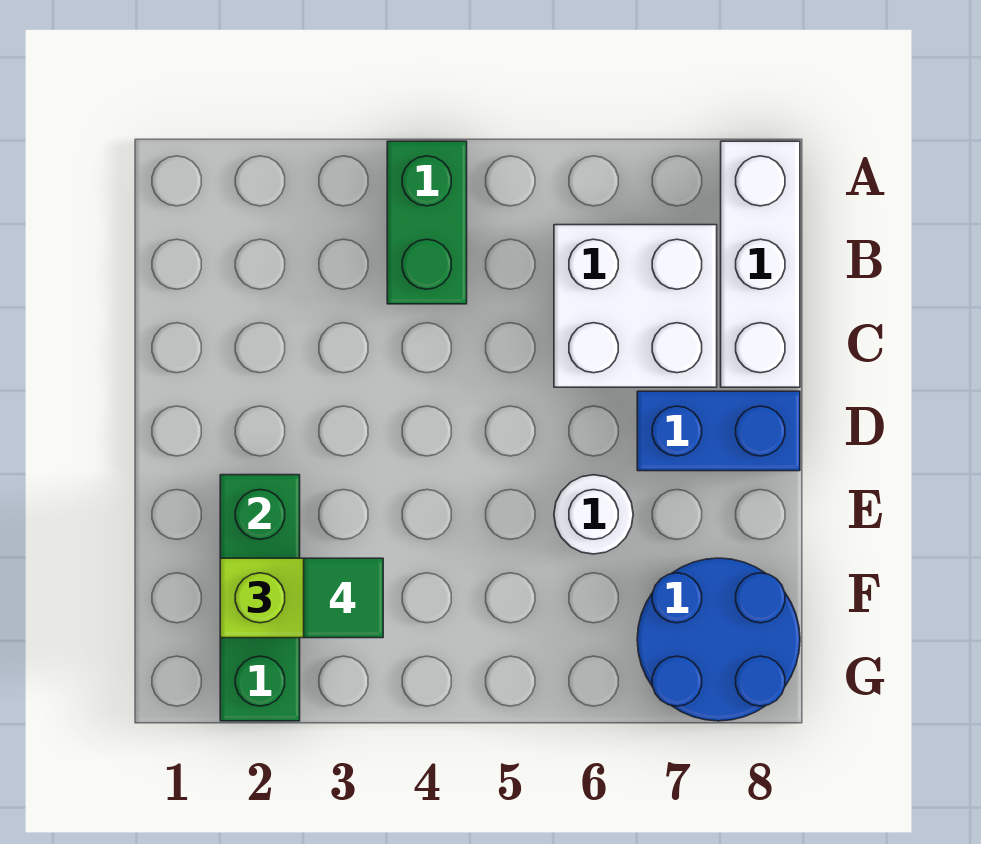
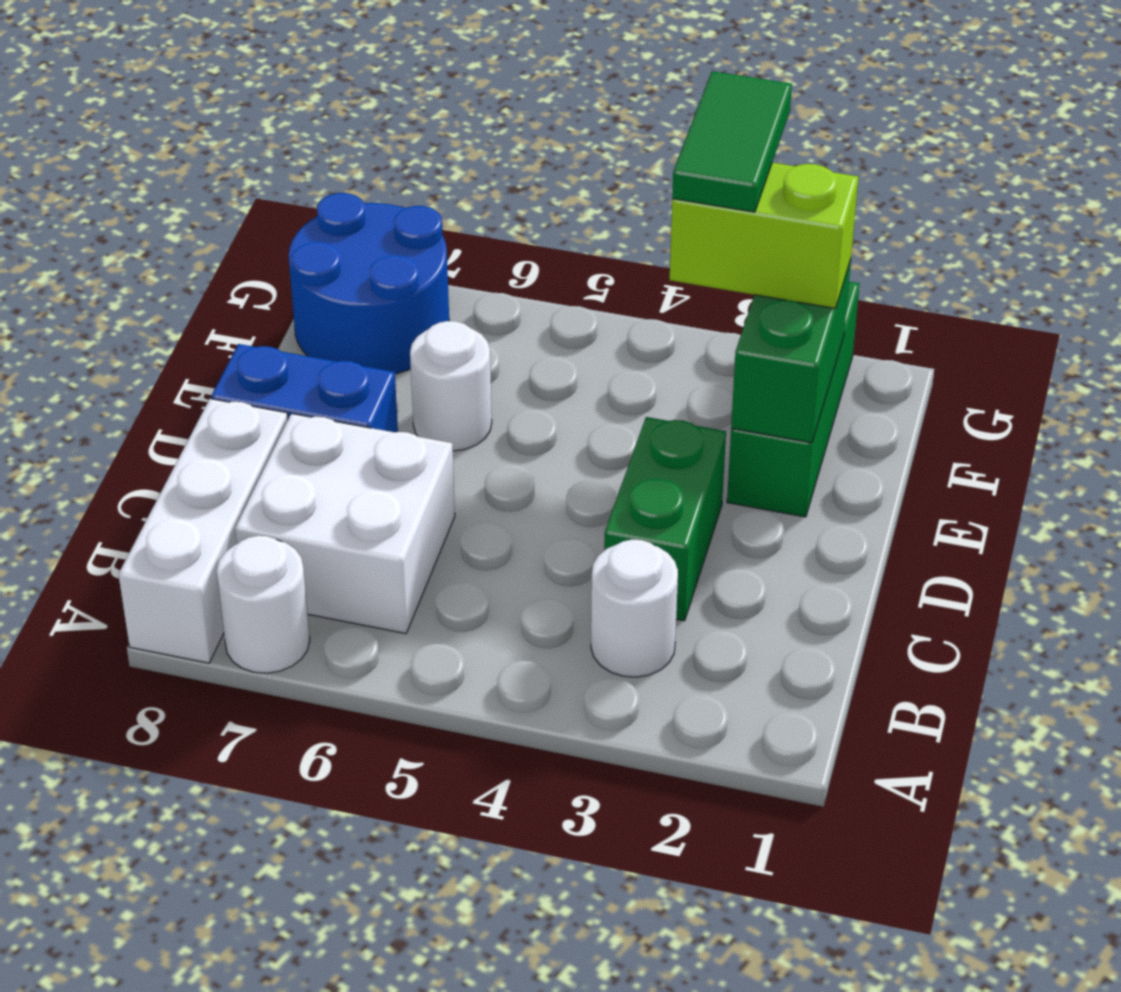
green 1x2 brick [387,141,467,304] -> green 1x2 brick moved to [604,417,726,621]
none -> white 1x1 round brick [217,536,310,673]
none -> white 1x1 round brick [591,540,678,677]
green 1x1 tile [304,558,383,638] -> green 1x2 tile [672,71,792,212]

